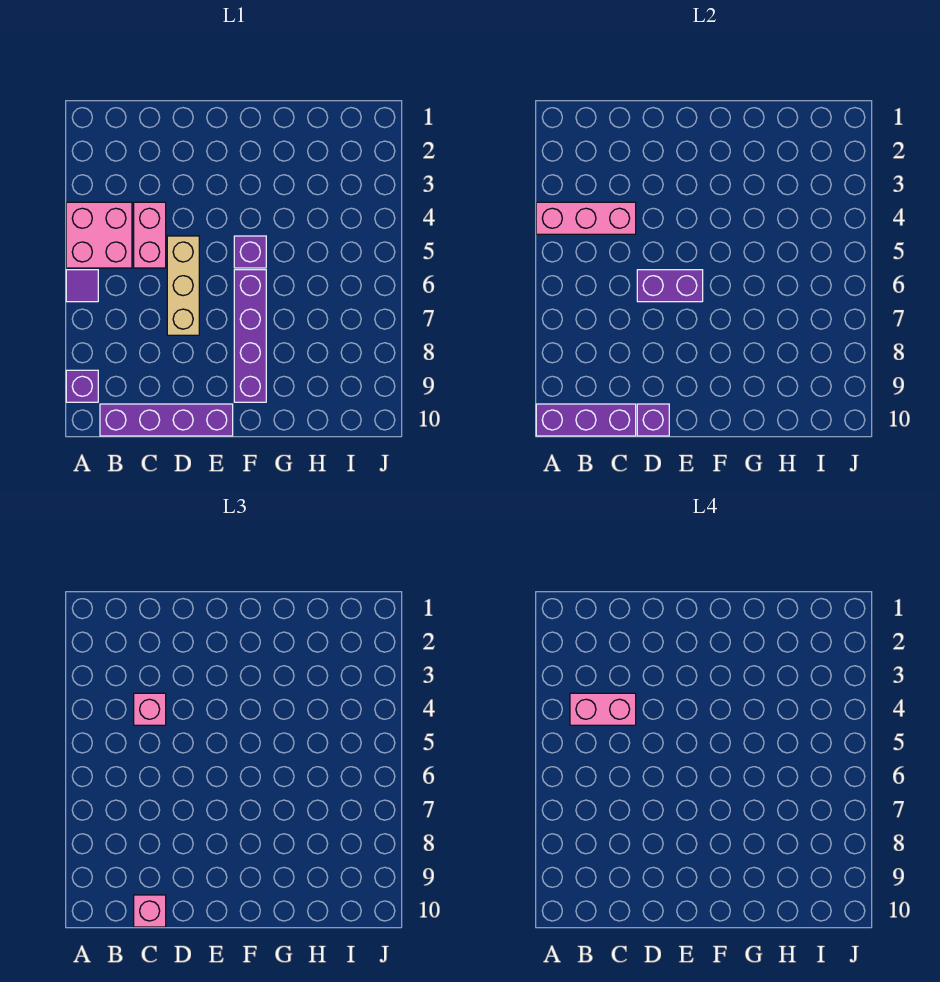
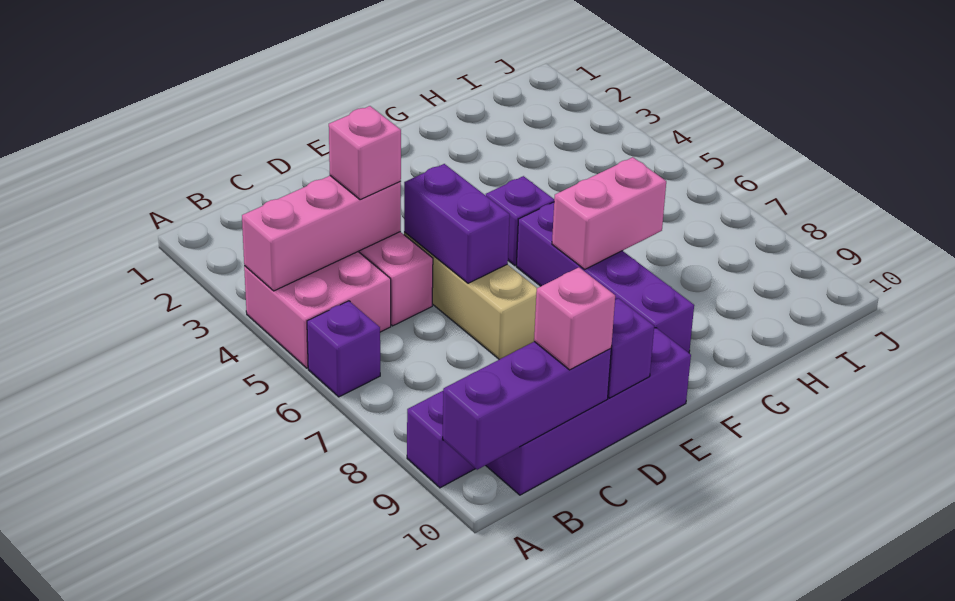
purple 1x1 tile [66,270,98,302] -> purple 1x1 brick [307,301,380,397]
pink 1x2 brick [570,693,636,725] -> pink 1x2 brick moved to [552,157,666,270]
purple 1x2 brick [637,270,703,302] -> purple 1x2 brick turned to [404,164,510,283]

